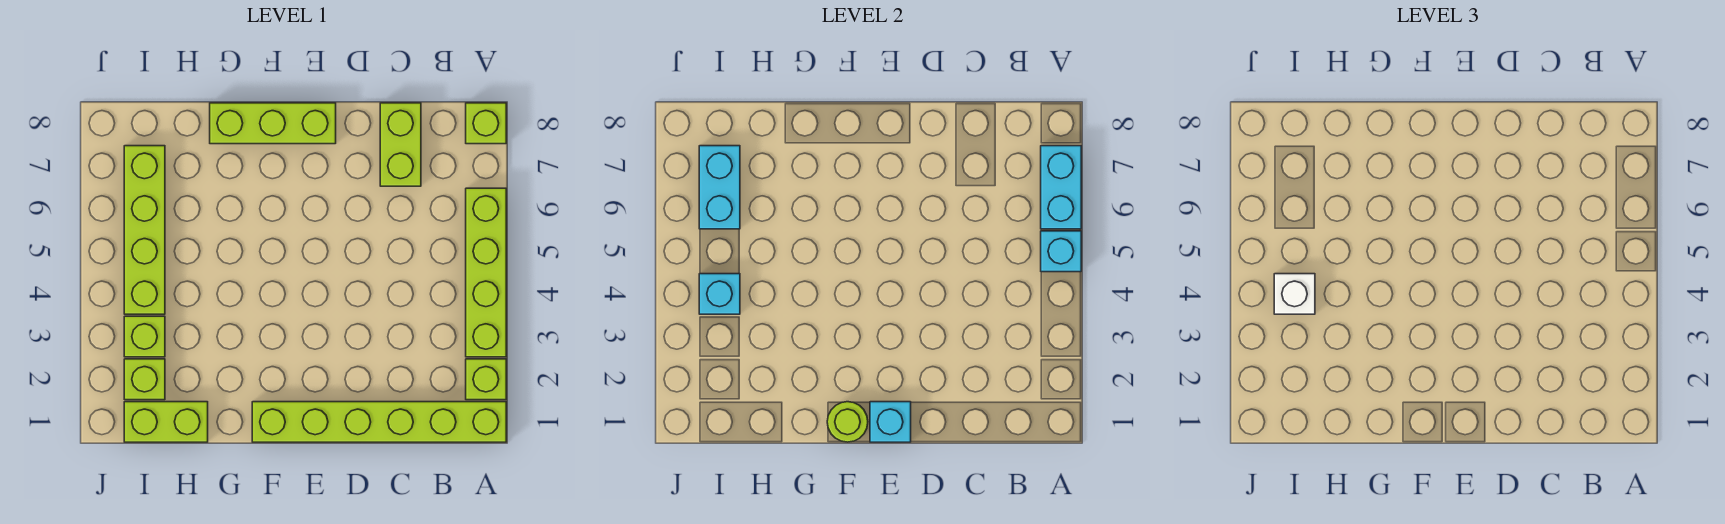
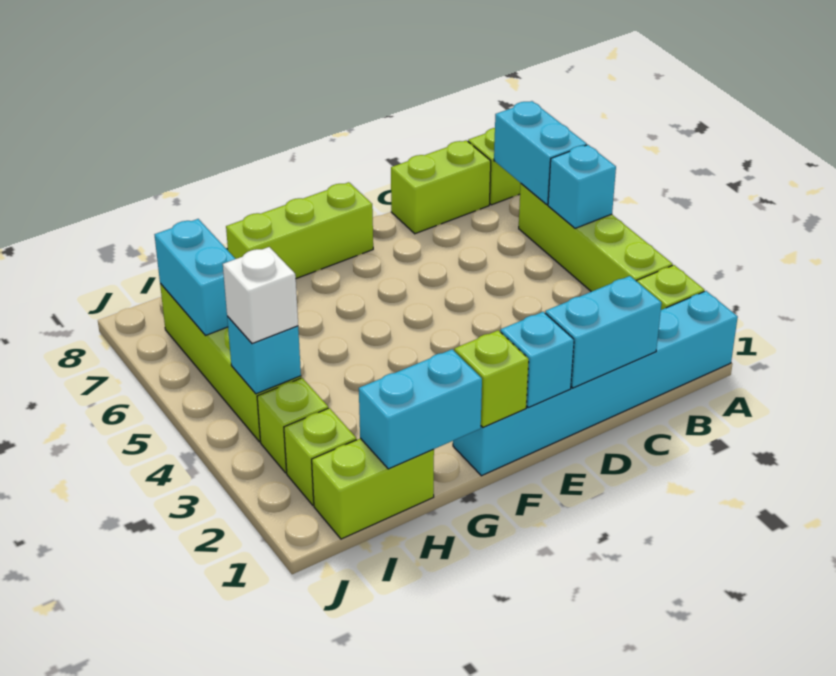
lime 1x6 brick [252,402,506,442] -> cyan 1x6 brick [453,291,738,476]
none -> cyan 1x2 brick [545,276,661,388]
lime 1x2 brick [380,103,421,186] -> lime 1x2 brick turned to [391,140,491,234]
lime 1x1 round brick [827,402,868,442] -> lime 1x1 brick [454,330,529,427]
none -> cyan 1x2 brick [359,349,482,469]

